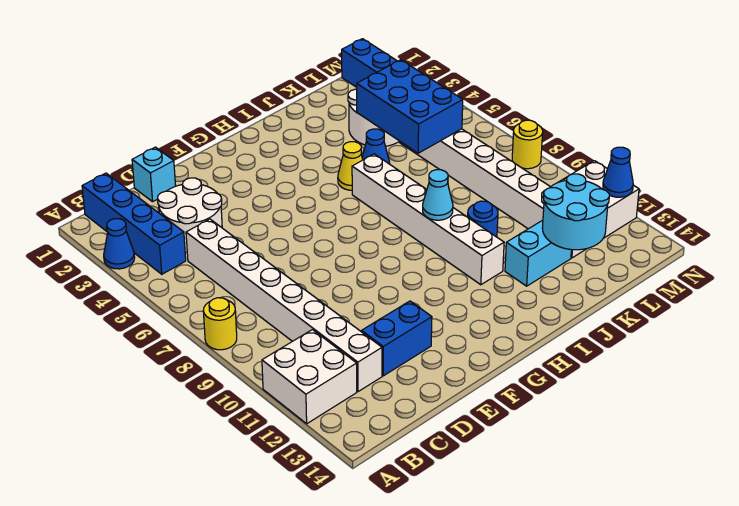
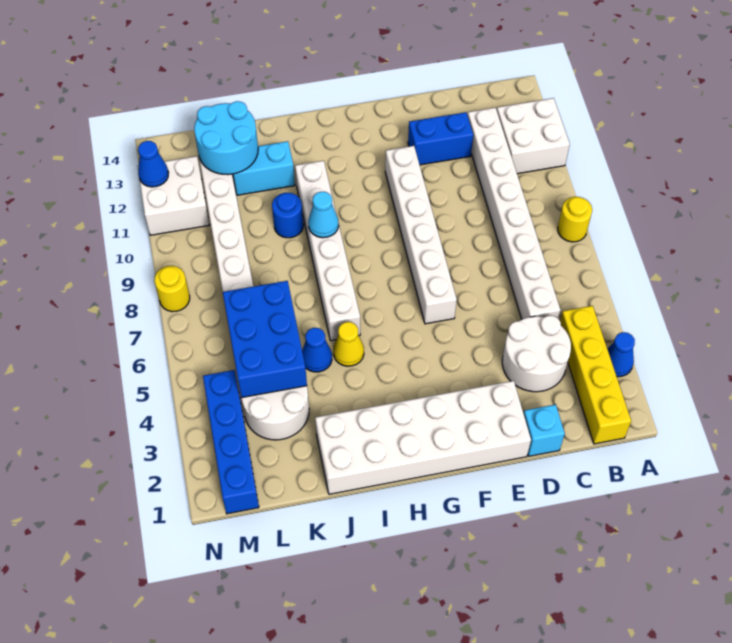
blue 1x4 brick [82,173,186,274] -> yellow 1x4 brick [560,306,631,444]
none -> white 2x6 brick [315,381,531,494]
none -> white 1x6 brick [385,146,457,324]

